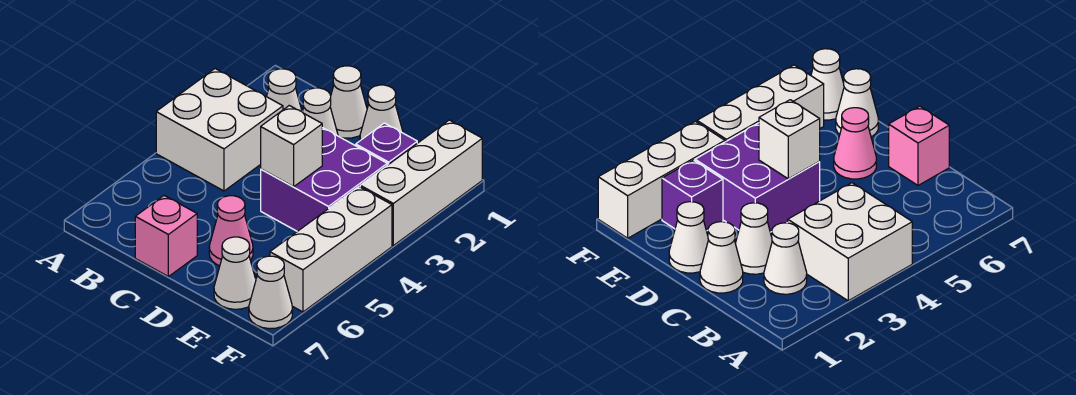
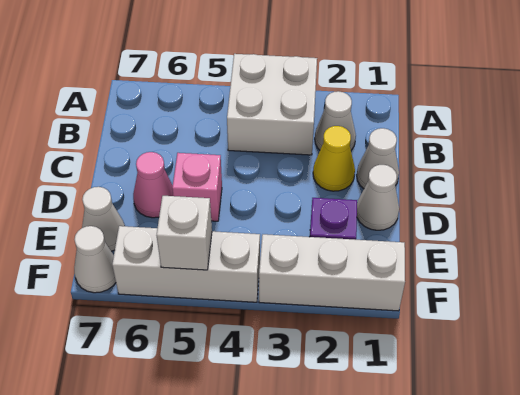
white 1x1 cone [302,88,338,136] -> yellow 1x1 cone [313,126,355,191]
pink 1x1 brick [135,196,197,277] -> pink 1x1 brick moved to [172,153,222,221]
purple 2x2 brick [261,128,387,231] -> none
white 1x1 brick [261,106,322,187] -> white 1x1 brick moved to [157,196,212,270]

